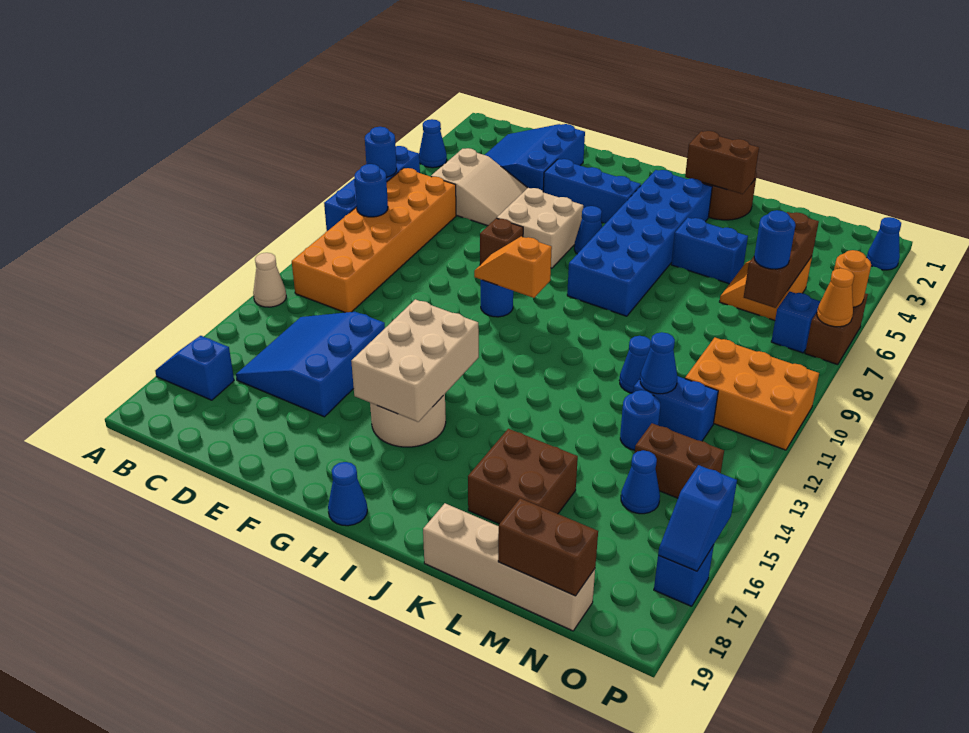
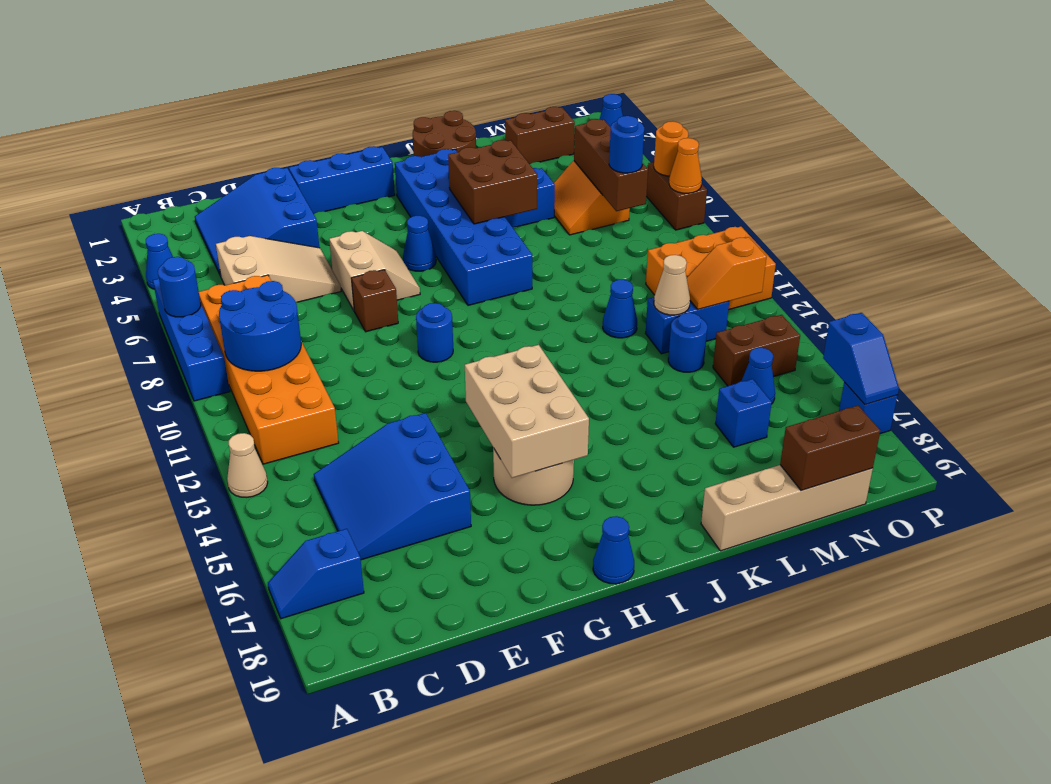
blue 1x1 round brick [354,164,388,217] -> blue 2x2 round brick [219,281,301,371]
blue 1x3 brick [543,159,641,223] -> blue 1x3 brick moved to [289,146,395,214]
tan 2x2 brick [497,188,583,268] -> tan 2x2 slope [329,231,420,310]
orange 1x2 slope [474,236,552,298] -> orange 1x2 slope moved to [687,237,767,309]
brown 1x2 brick [685,131,759,194] -> brown 1x2 brick moved to [505,107,575,164]
brown 2x2 brick [468,429,578,524] -> brown 2x2 brick moved to [448,140,537,224]
blue 1x1 cone [640,332,677,394] -> tan 1x1 cone [654,255,690,315]
blue 1x1 brick [771,291,821,353] -> blue 1x1 brick moved to [715,379,772,447]

